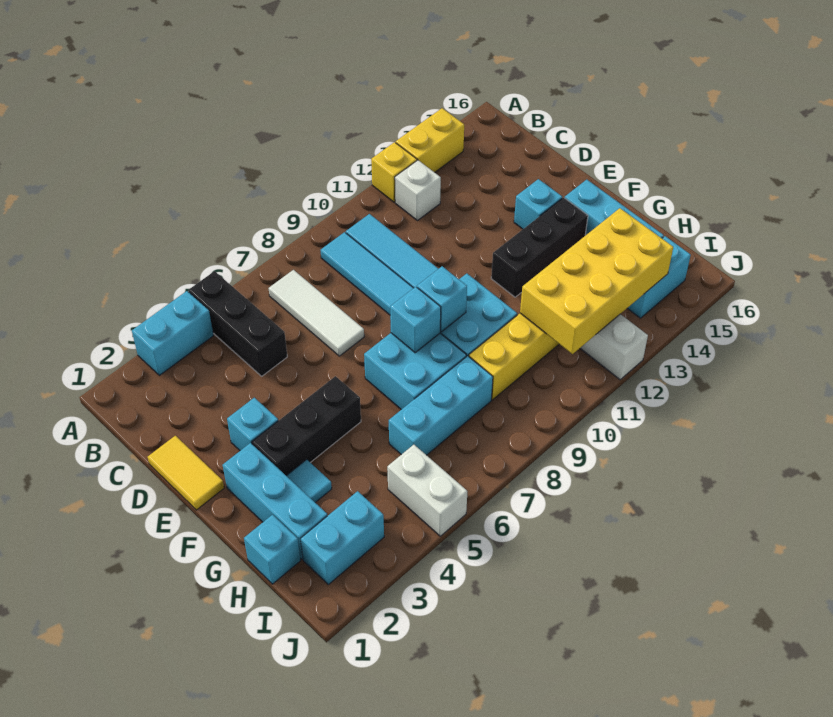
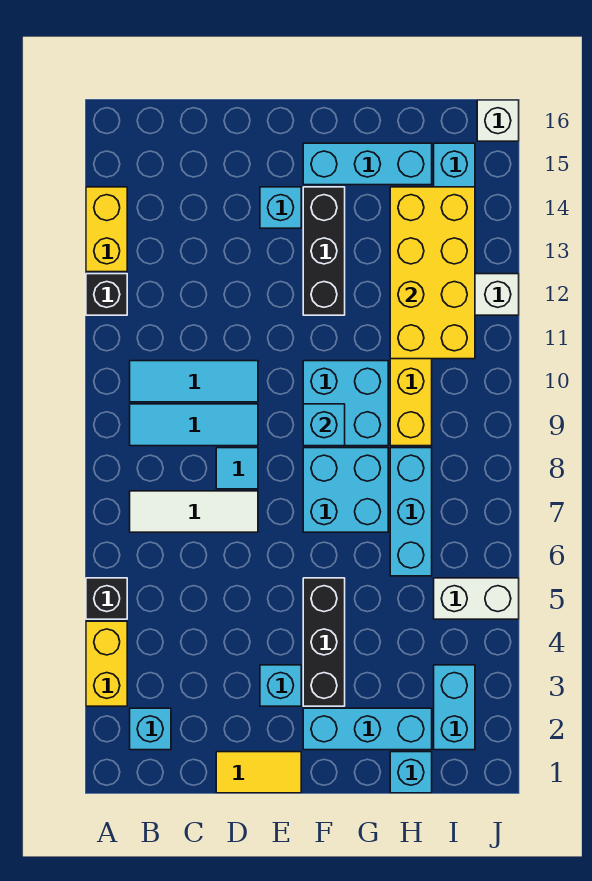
cyan 1x2 brick [132,291,214,375] -> yellow 1x2 brick [86,621,127,706]
black 1x3 brick [188,271,287,376] -> black 1x1 brick [86,578,127,619]
yellow 1x1 brick [371,142,417,202] -> black 1x1 brick [86,274,127,315]
white 1x1 brick [395,160,441,221] -> white 1x1 brick moved to [477,100,519,141]
cyan 1x1 brick [390,287,441,353] -> cyan 1x1 brick moved to [130,708,171,750]
cyan 1x1 tile [287,460,332,503] -> cyan 1x1 tile moved to [216,448,258,489]

